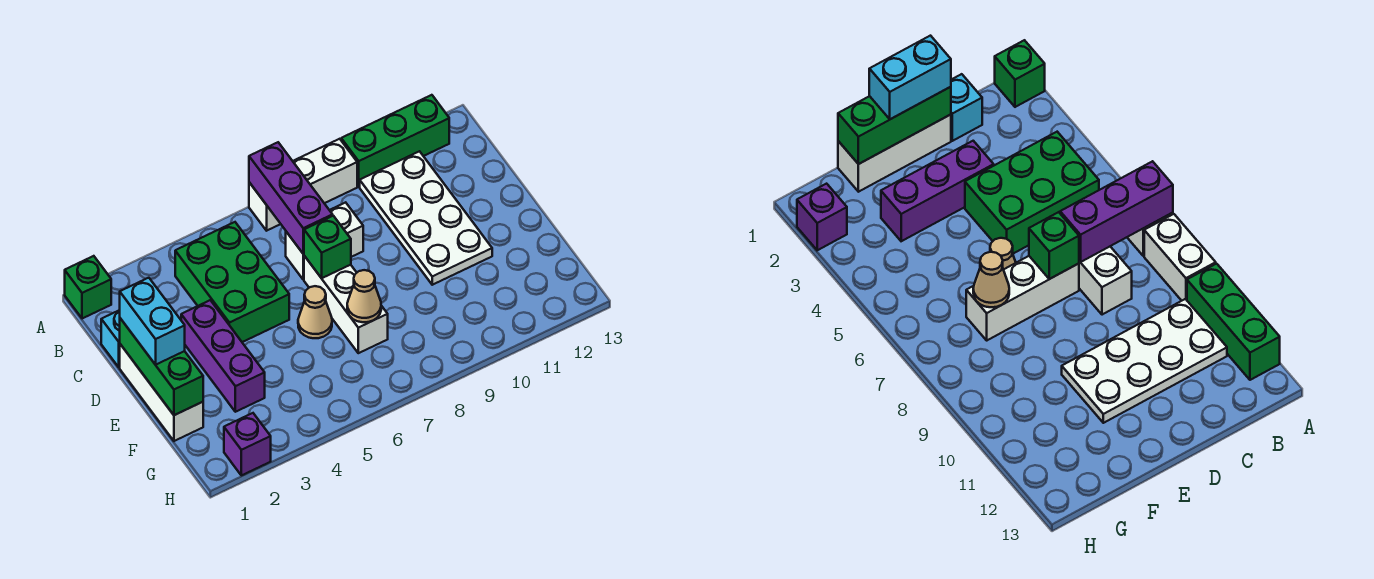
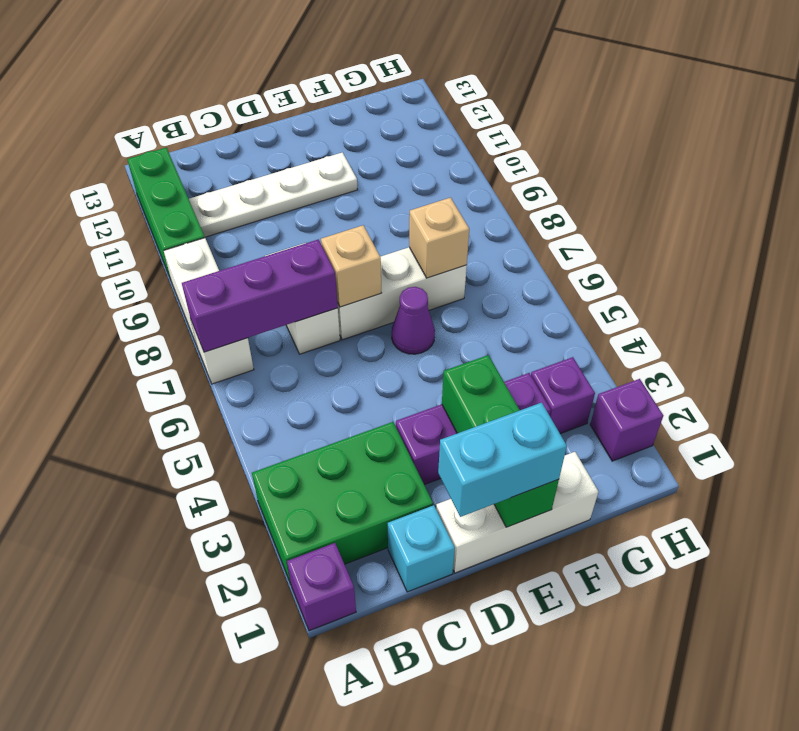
green 1x1 brick [65,256,111,319] -> purple 1x1 brick [287,543,356,631]
green 2x3 brick [175,222,289,342] -> green 2x3 brick moved to [252,422,433,584]
white 2x4 plate [360,151,492,285] -> white 1x4 plate [189,152,357,237]
green 1x3 brick [120,318,203,415] -> green 1x3 brick turned to [442,355,559,527]
green 1x1 brick [304,216,351,278] -> tan 1x1 brick [321,225,381,307]
tan 1x1 cone [298,286,332,338] -> purple 1x1 cone [392,287,435,354]
tan 1x1 cone [347,270,381,322] -> tan 1x1 brick [409,198,469,278]
none -> purple 1x1 brick [531,357,595,434]

